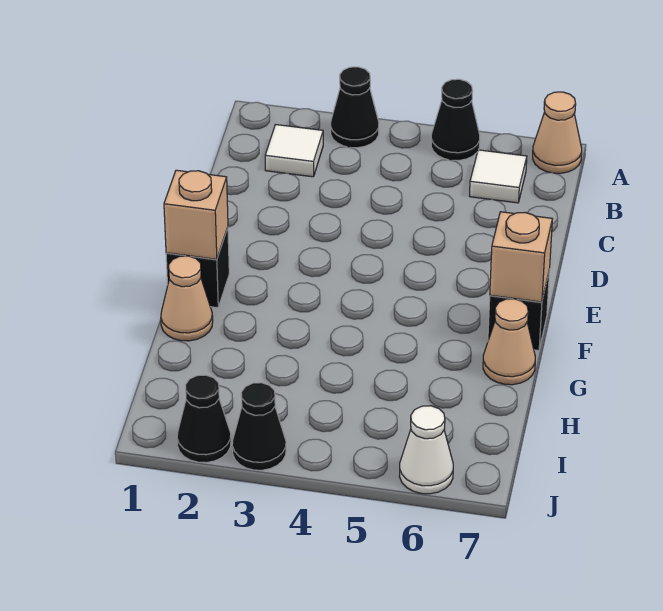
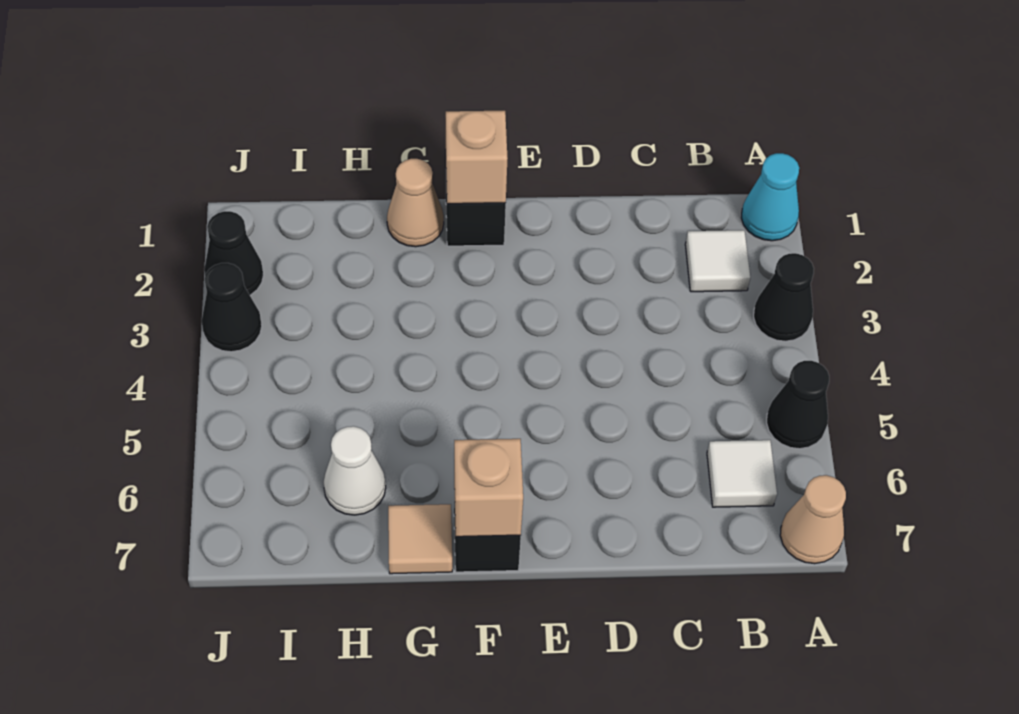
none -> cyan 1x1 cone [741,153,799,241]
tan 1x1 cone [483,299,535,385] -> tan 1x1 tile [388,504,452,574]
white 1x1 cone [399,406,453,494] -> white 1x1 cone moved to [323,426,386,515]

